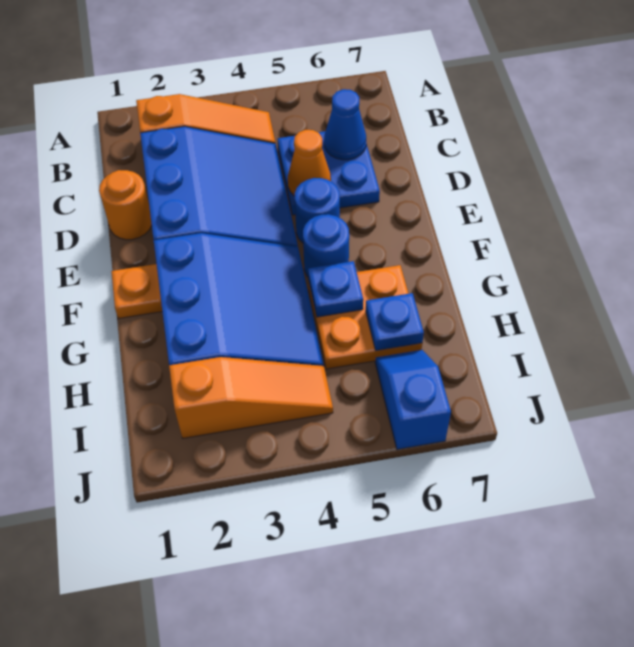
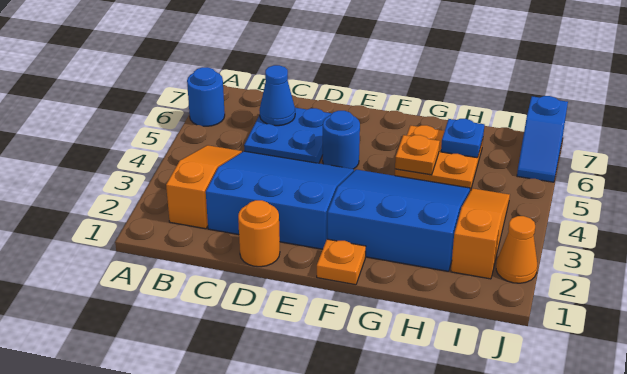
orange 1x1 cone [288,130,331,196] -> orange 1x1 cone moved to [496,216,537,283]
blue 1x1 round brick [303,214,349,277] -> blue 1x1 round brick moved to [187,67,225,126]
blue 1x1 plate [308,261,363,317] -> orange 1x1 plate [395,135,440,175]
blue 1x2 slope [375,350,451,449] -> blue 1x2 slope turned to [517,96,568,182]

